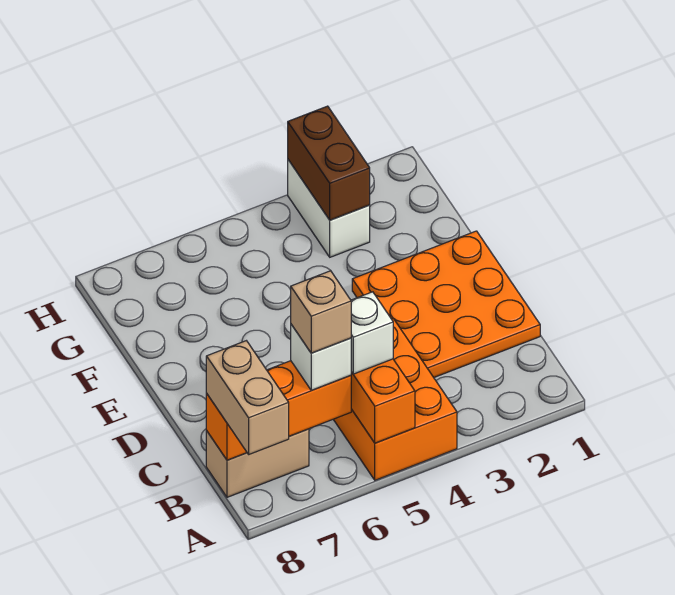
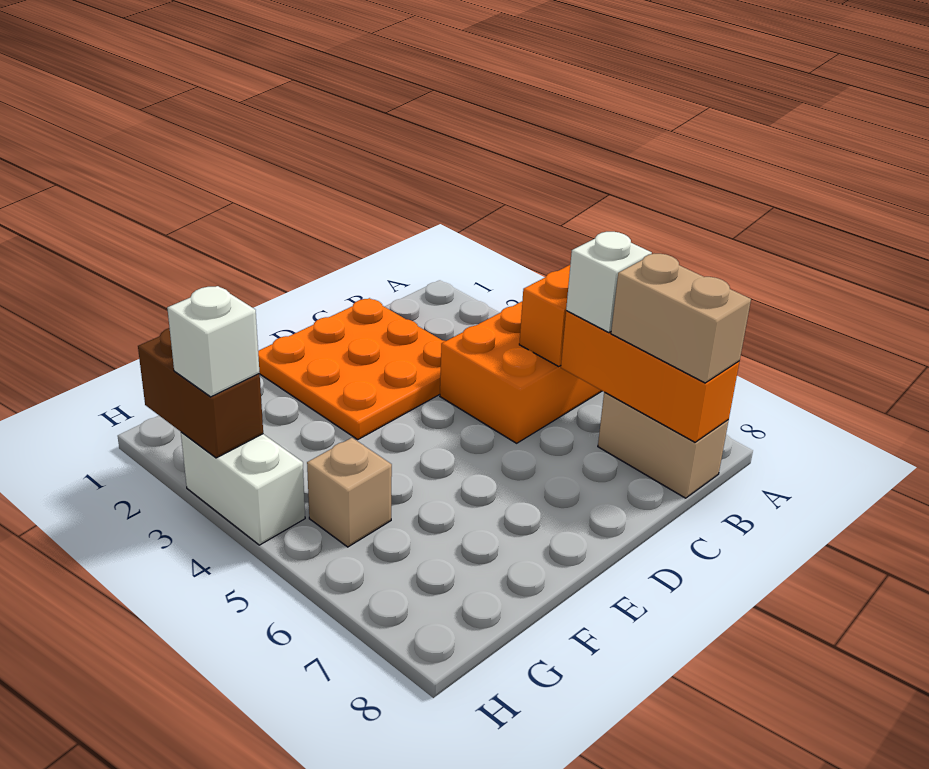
tan 1x2 brick [206,341,289,454] -> tan 1x2 brick turned to [611,254,751,383]
white 1x1 brick [351,292,393,374] -> white 1x1 brick moved to [167,286,260,397]
tan 1x1 brick [291,271,351,353] -> tan 1x1 brick moved to [307,438,392,547]
white 1x2 brick [288,160,370,257] -> white 1x2 brick turned to [181,432,305,545]
brown 1x2 brick [288,106,370,220] -> brown 1x2 brick turned to [138,328,263,458]

